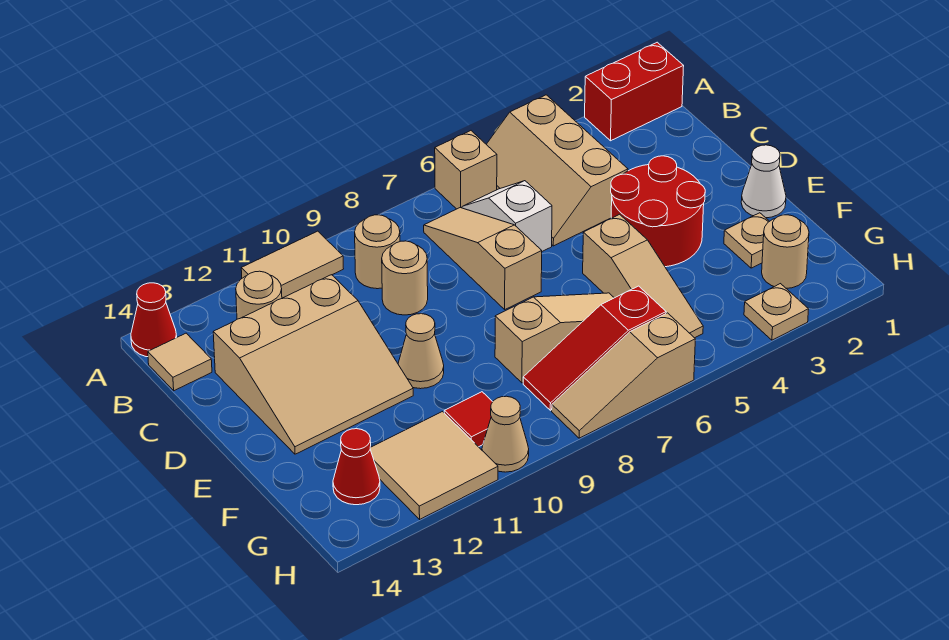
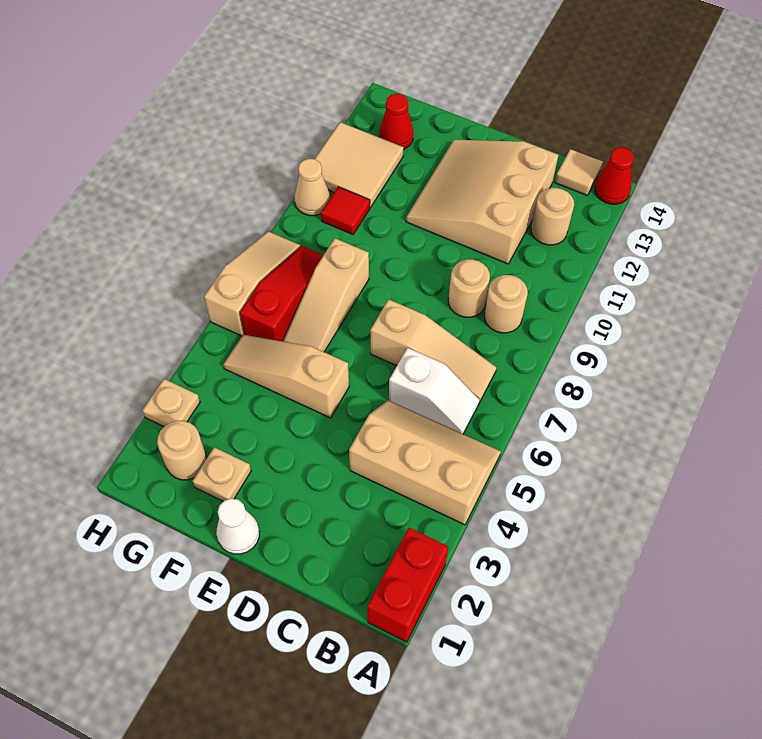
tan 1x1 brick [435,131,497,209] -> none
tan 1x2 tile [241,231,343,298] -> none
red 2x2 round brick [611,156,705,267] -> none
tan 1x1 cone [398,314,444,389] -> none

